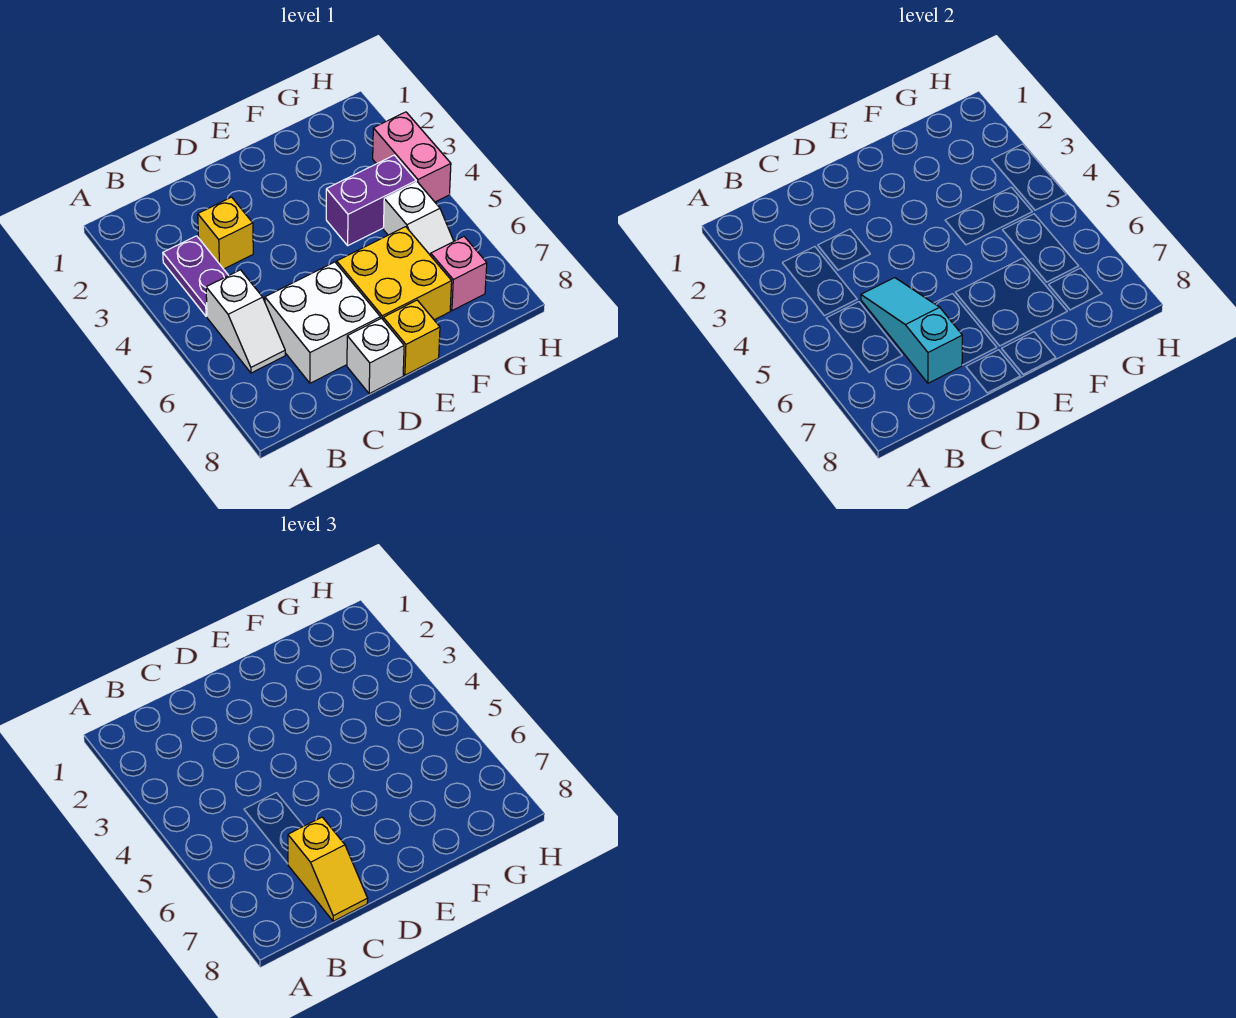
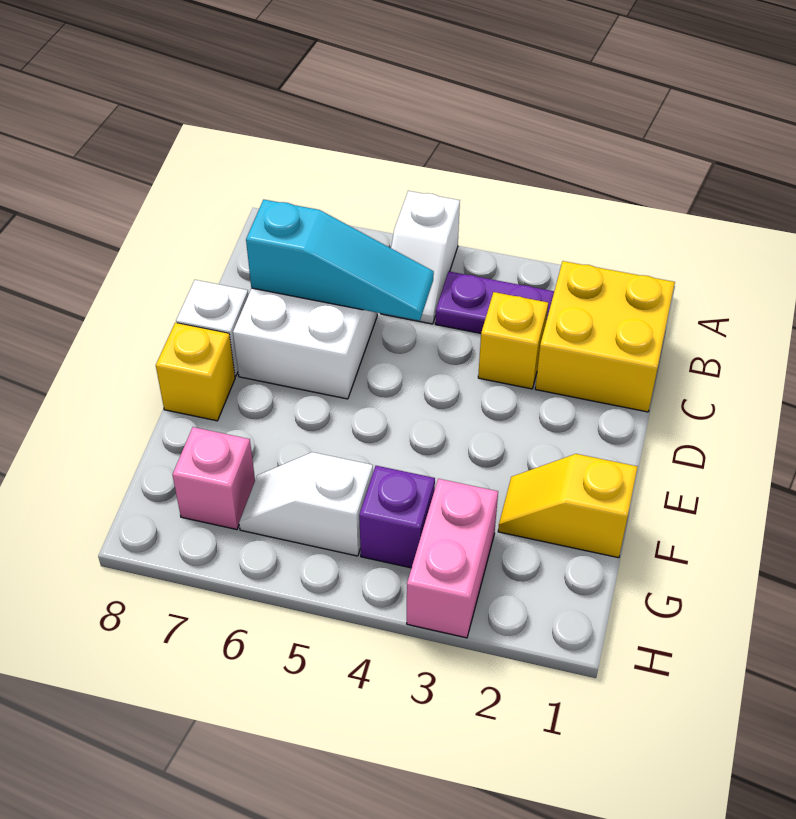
white 1x2 slope [206,270,285,373] -> white 1x2 slope turned to [381,191,460,324]
yellow 1x2 slope [288,817,368,921] -> yellow 1x2 slope moved to [498,454,638,558]
yellow 2x2 brick [337,227,452,320] -> yellow 2x2 brick moved to [535,261,675,412]
purple 1x2 brick [326,155,416,245] -> purple 1x1 brick [359,466,435,568]
pink 1x2 brick [373,112,451,202] -> pink 1x2 brick turned to [407,479,498,638]

